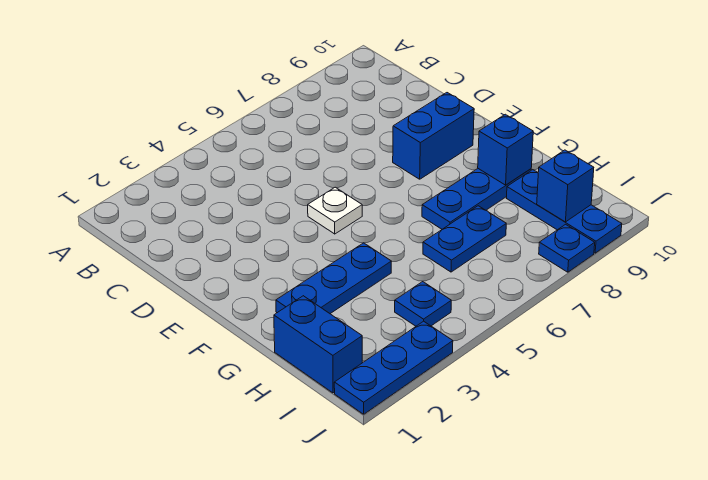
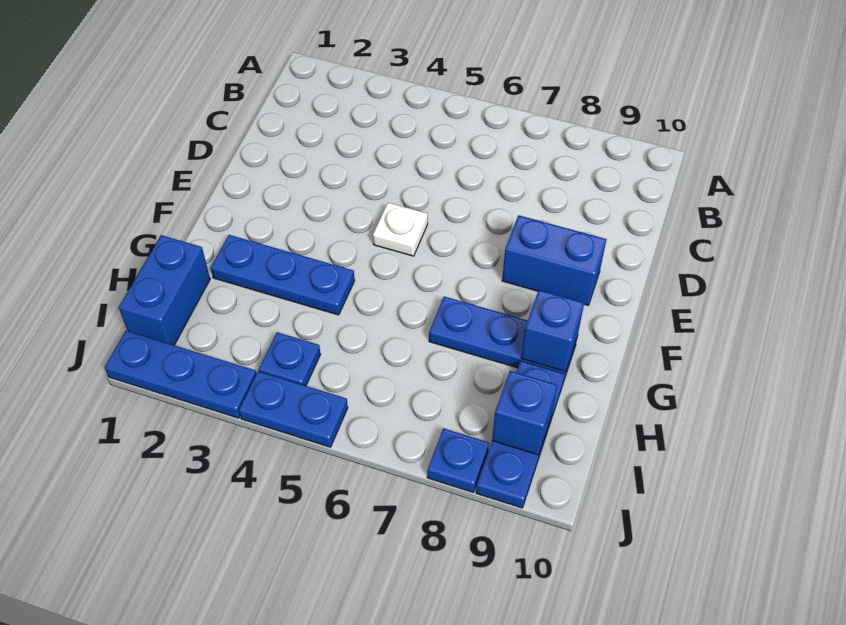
blue 1x2 plate [423,206,506,272] -> blue 1x2 plate moved to [239,371,348,447]

